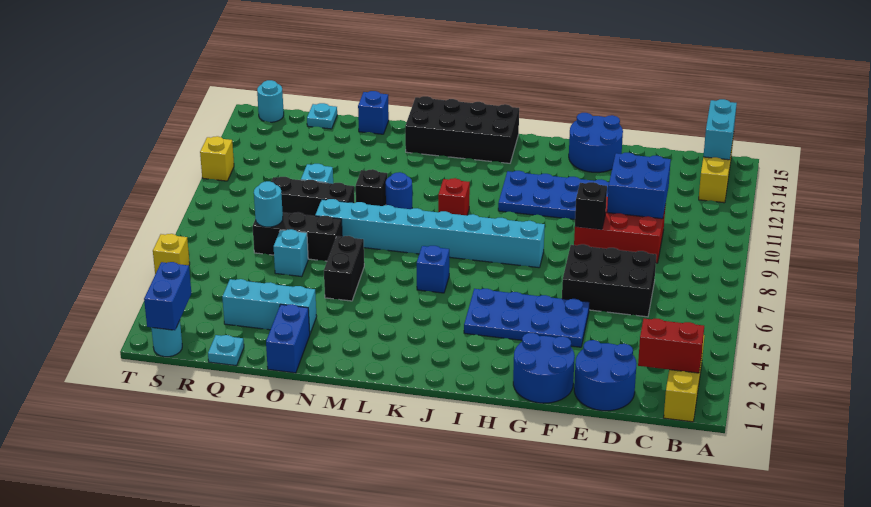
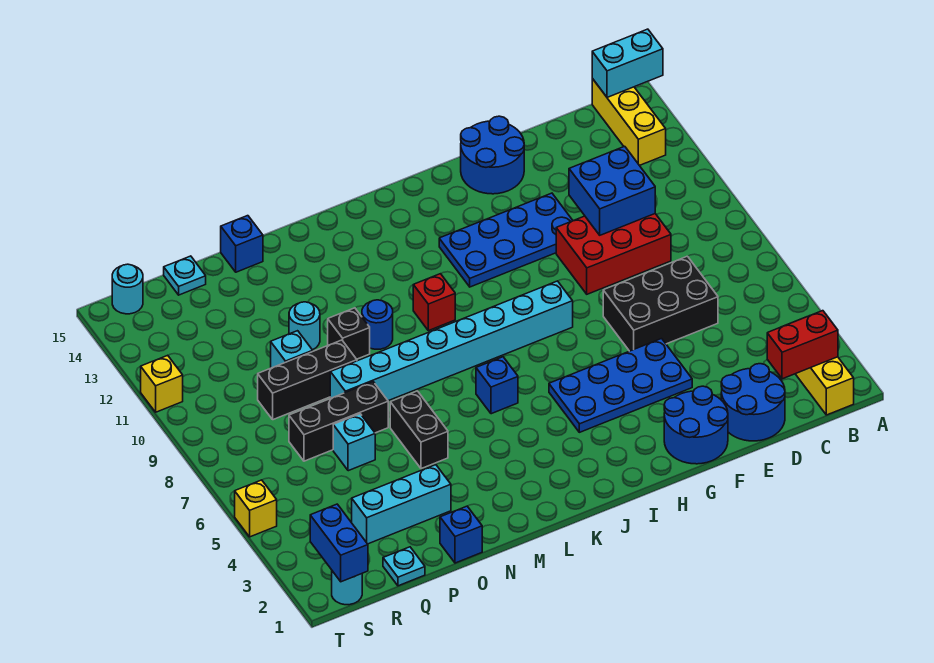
cyan 1x2 brick [703,99,737,160] -> cyan 1x2 brick turned to [592,29,663,97]
black 1x1 brick [575,182,607,229] -> none
black 2x4 brick [405,96,519,163] -> none
blue 1x2 brick [266,304,310,373] -> blue 1x1 brick [440,506,482,563]
cyan 1x1 round brick [254,181,283,227] -> cyan 1x1 round brick moved to [289,302,320,350]

